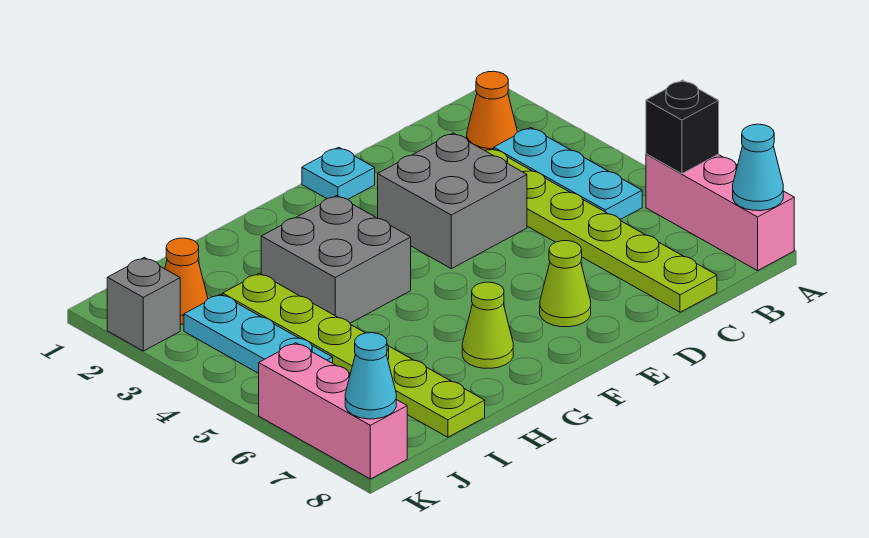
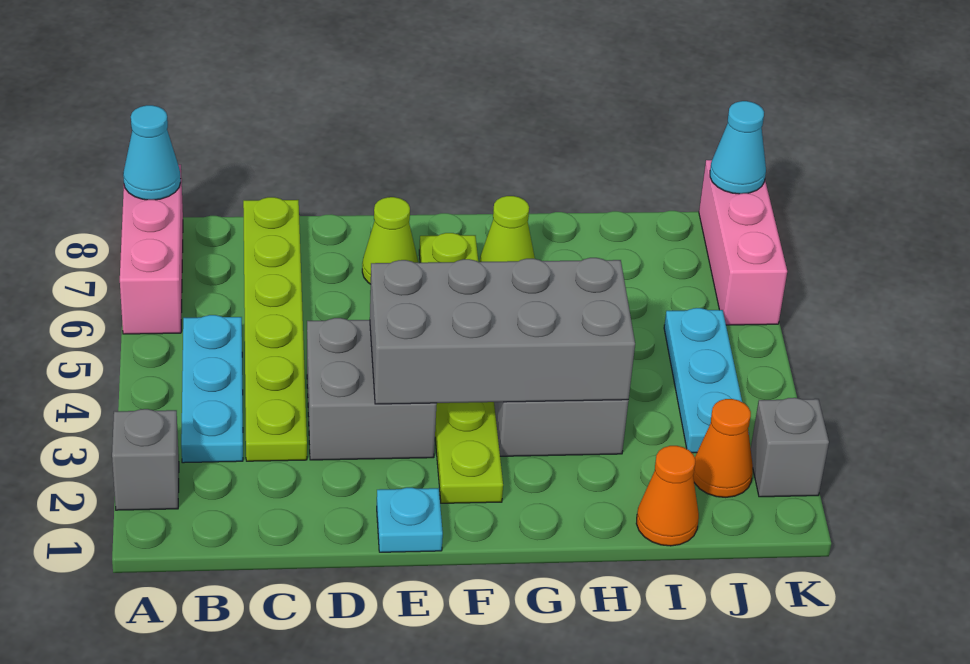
none -> grey 1x1 brick [112,409,179,510]
black 1x1 brick [646,80,719,174] -> none
orange 1x1 cone [467,71,518,151] -> orange 1x1 cone moved to [636,446,699,546]
none -> grey 2x4 brick [370,258,635,404]
lime 1x6 plate [223,273,485,437] -> lime 1x6 plate moved to [419,233,503,503]

